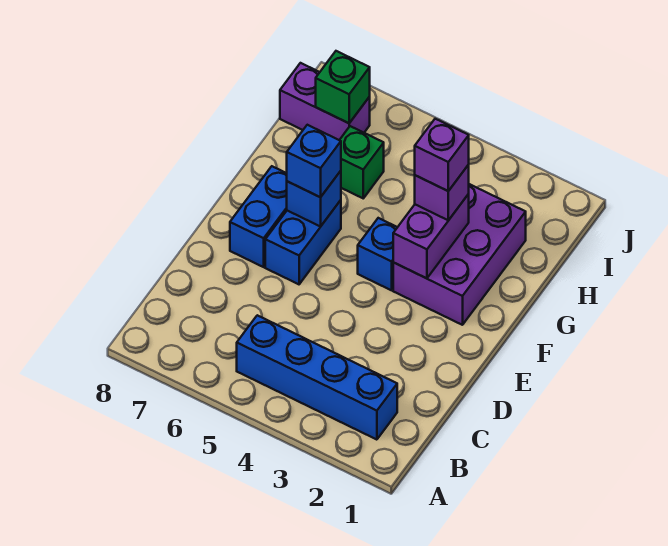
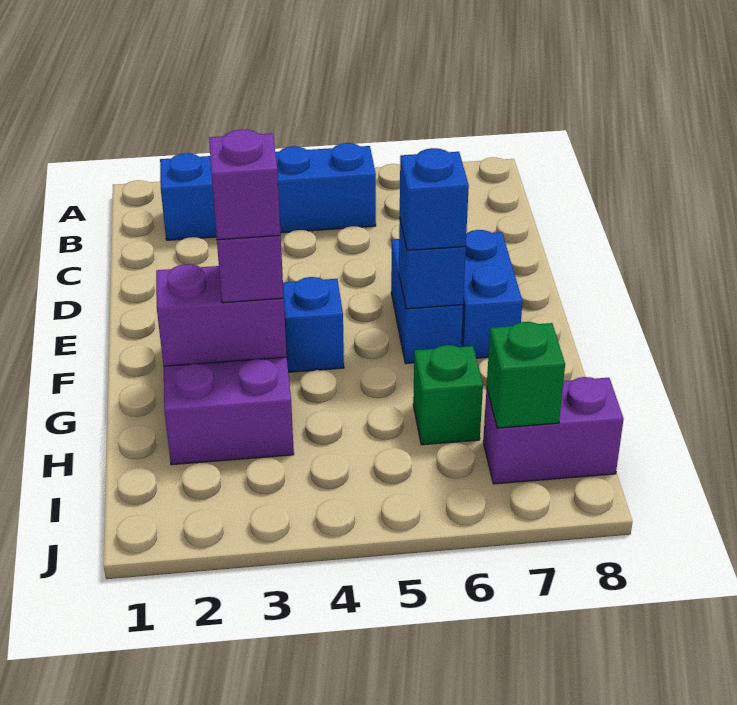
purple 1x2 brick [393,194,469,278] -> purple 1x2 brick turned to [156,264,287,366]

